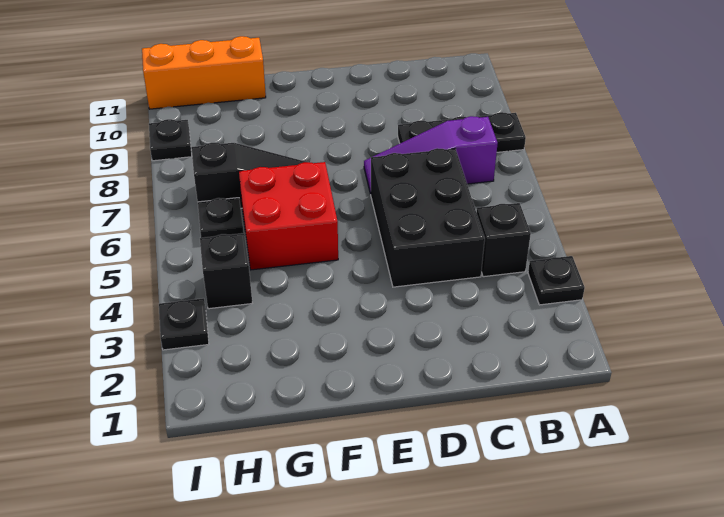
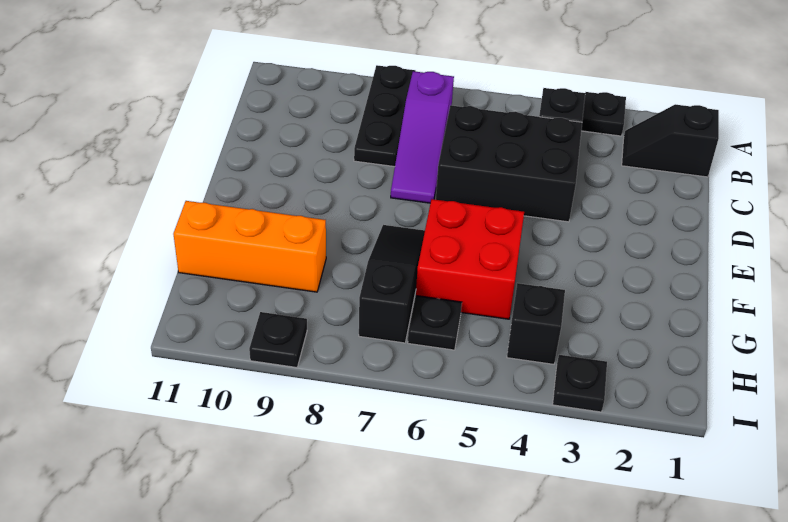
none -> black 1x2 slope [622,104,719,177]
orange 1x3 brick [142,36,266,109] -> orange 1x3 brick turned to [173,201,326,292]

